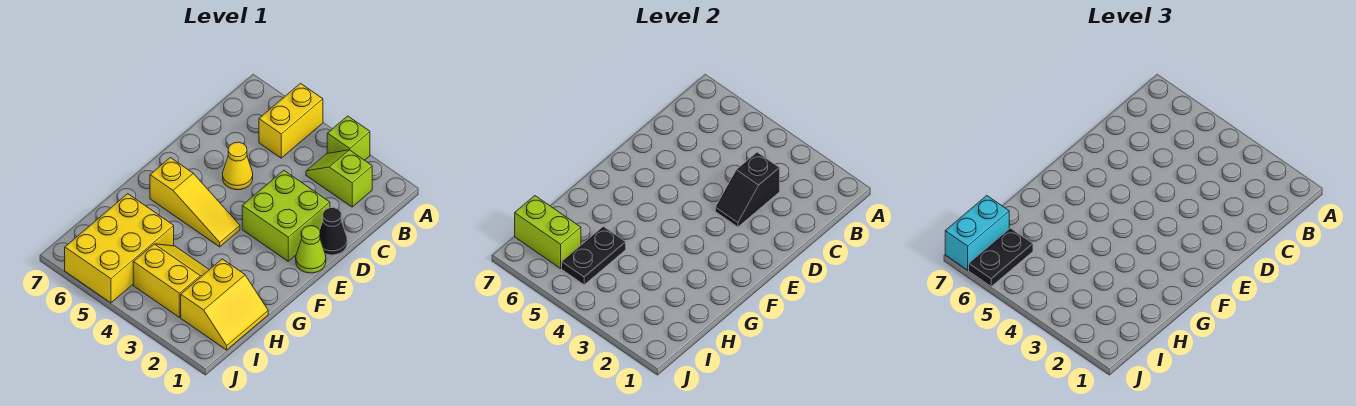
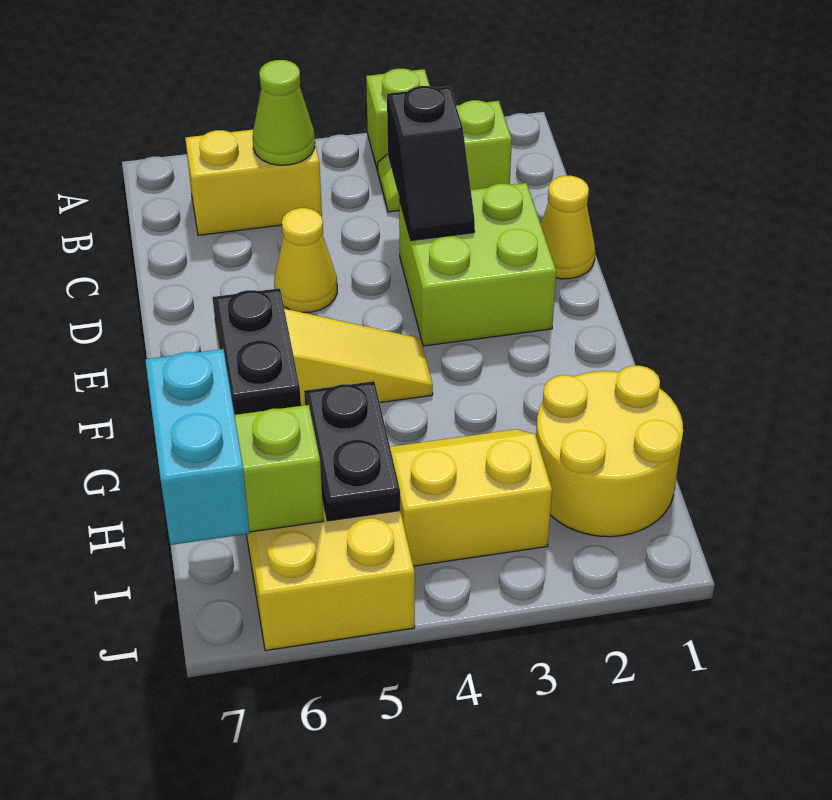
yellow 1x2 brick [259,83,323,158] -> yellow 1x2 brick turned to [185,130,322,235]
black 1x1 cone [320,208,347,255] -> yellow 1x1 cone [541,176,595,279]
lime 1x1 cone [296,226,326,273] -> lime 1x1 cone moved to [253,60,315,165]
yellow 2x2 slope [181,259,268,350] -> yellow 2x2 round brick [536,366,683,537]
black 1x2 plate [969,228,1033,286] -> black 1x2 plate moved to [212,288,301,415]

